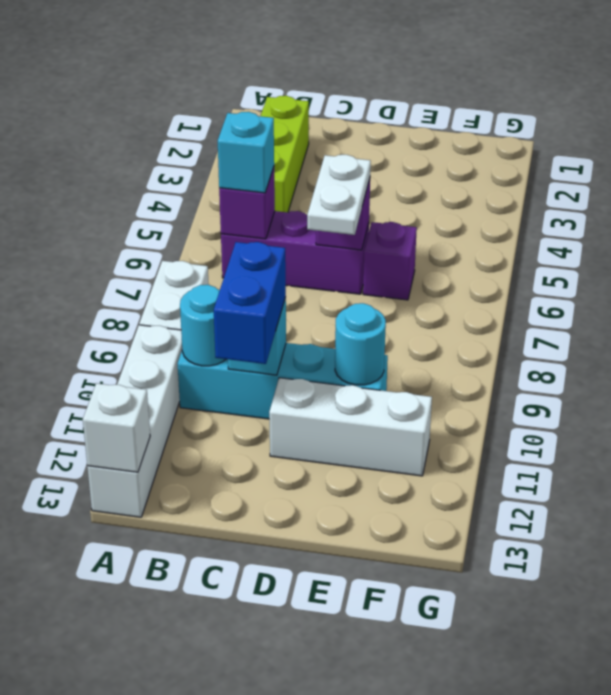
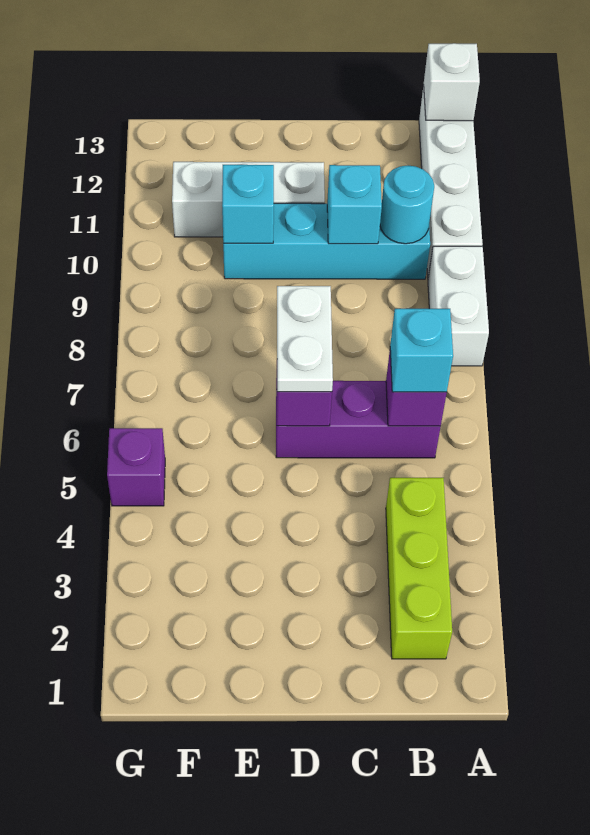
blue 1x2 brick [214,242,286,364] -> none
purple 1x1 brick [363,222,417,300] -> purple 1x1 brick moved to [107,428,165,506]
cyan 1x1 round brick [335,303,386,385] -> cyan 1x1 brick [222,165,274,243]

